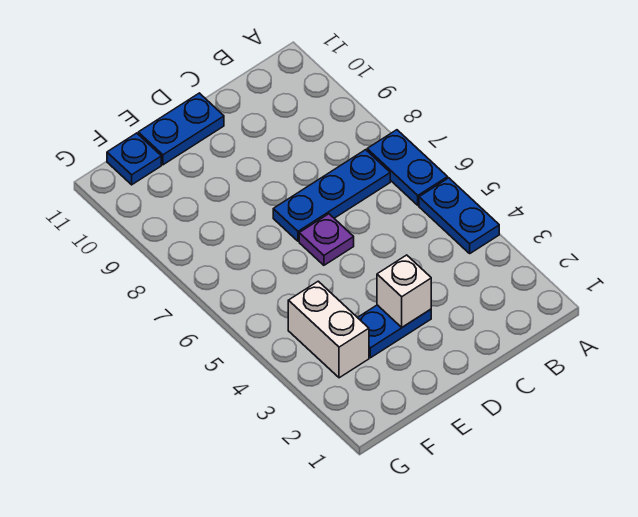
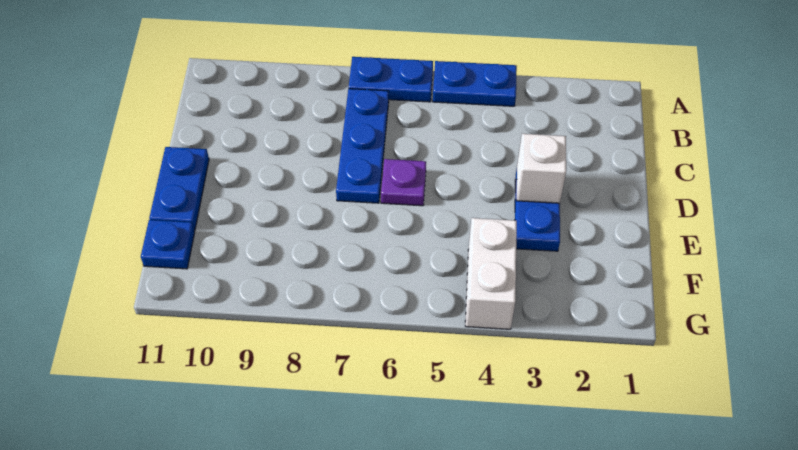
white 1x2 brick [288,281,369,378] -> white 1x2 brick turned to [465,218,517,329]

